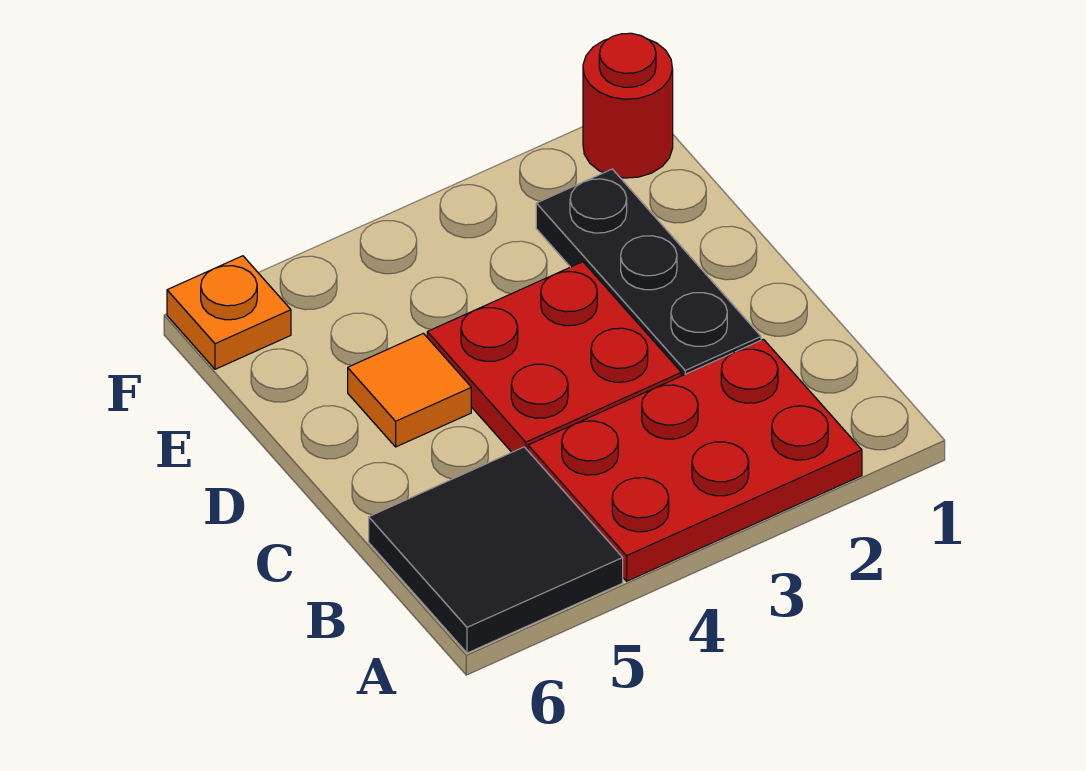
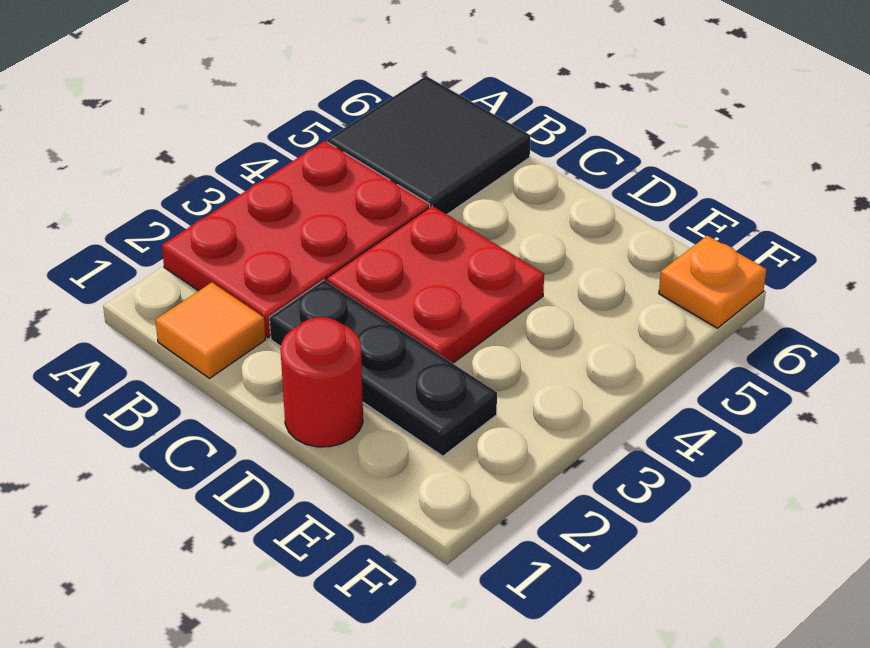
orange 1x1 tile [348,333,471,447] -> orange 1x1 tile moved to [155,282,265,378]
red 1x1 round brick [583,33,673,178] -> red 1x1 round brick moved to [281,317,363,447]

